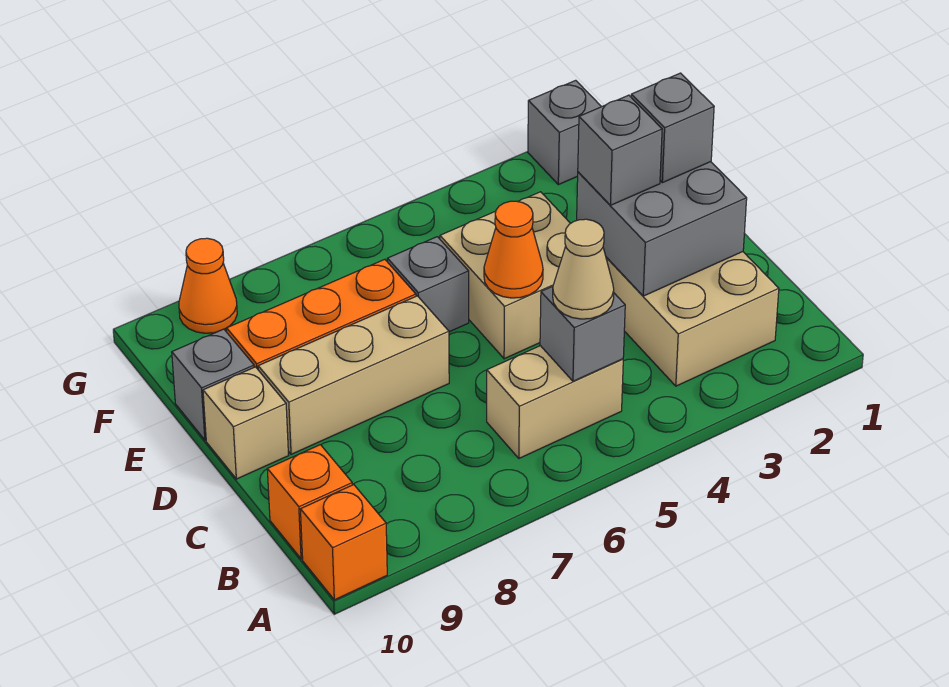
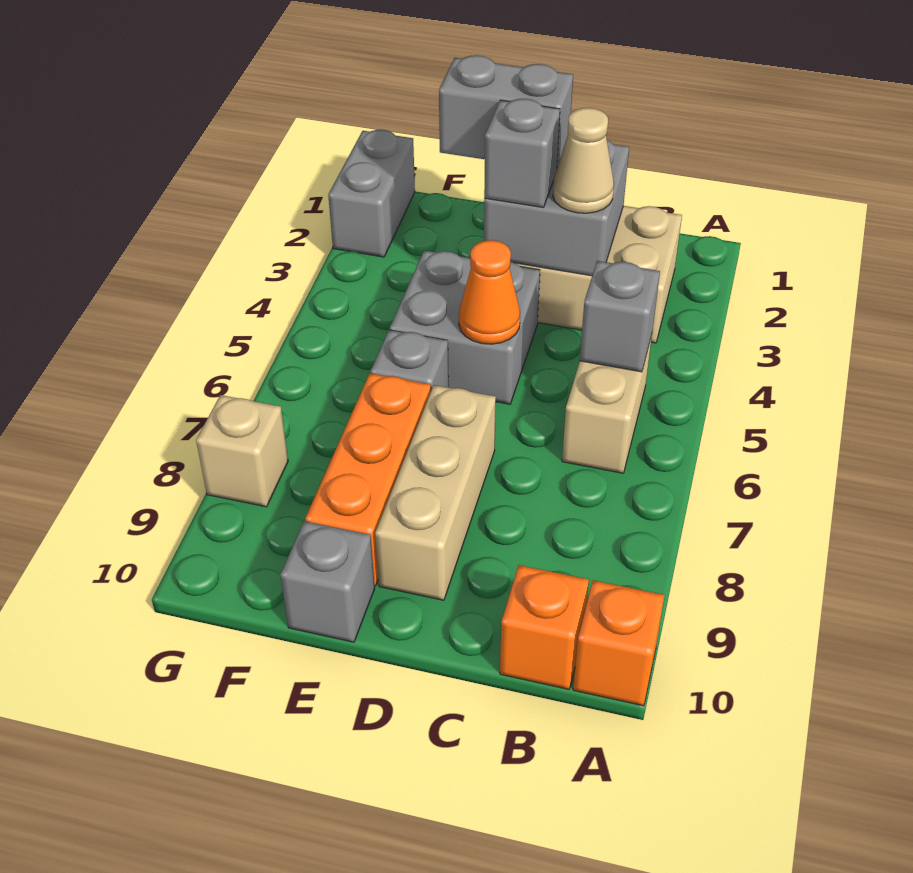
tan 1x1 cone [553,219,614,319] -> tan 1x1 cone moved to [553,108,614,213]
grey 1x1 brick [631,73,714,183] -> grey 1x2 brick [439,55,573,168]
tan 2x2 brick [440,192,570,359] -> grey 2x2 brick [390,251,540,404]
tan 1x1 brick [203,367,289,479] -> tan 1x1 brick moved to [196,395,288,507]
grey 1x1 brick [528,80,601,185] -> grey 1x2 brick [328,130,415,257]
orange 1x1 cone [179,238,237,333] -> none

